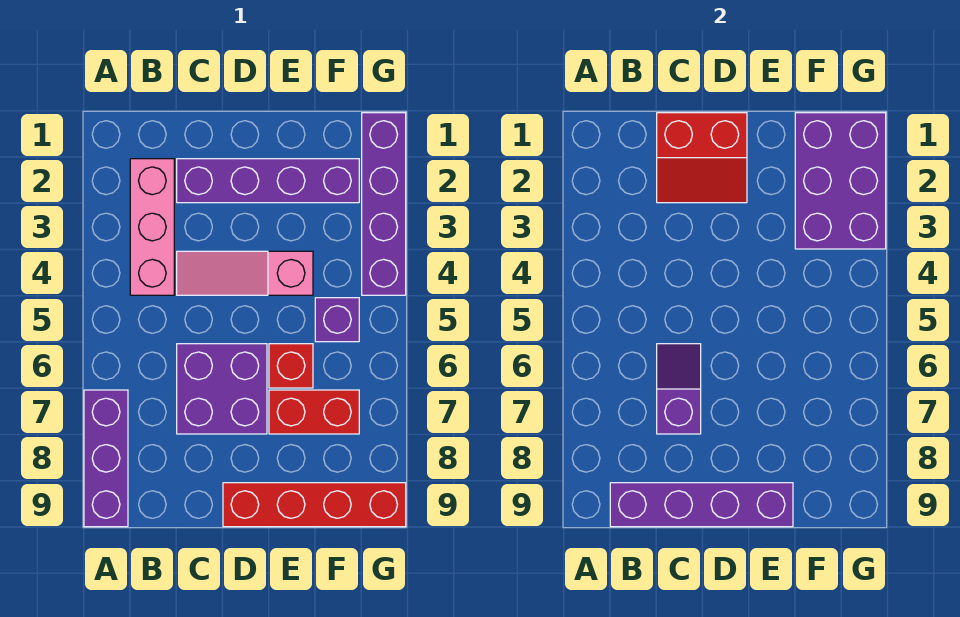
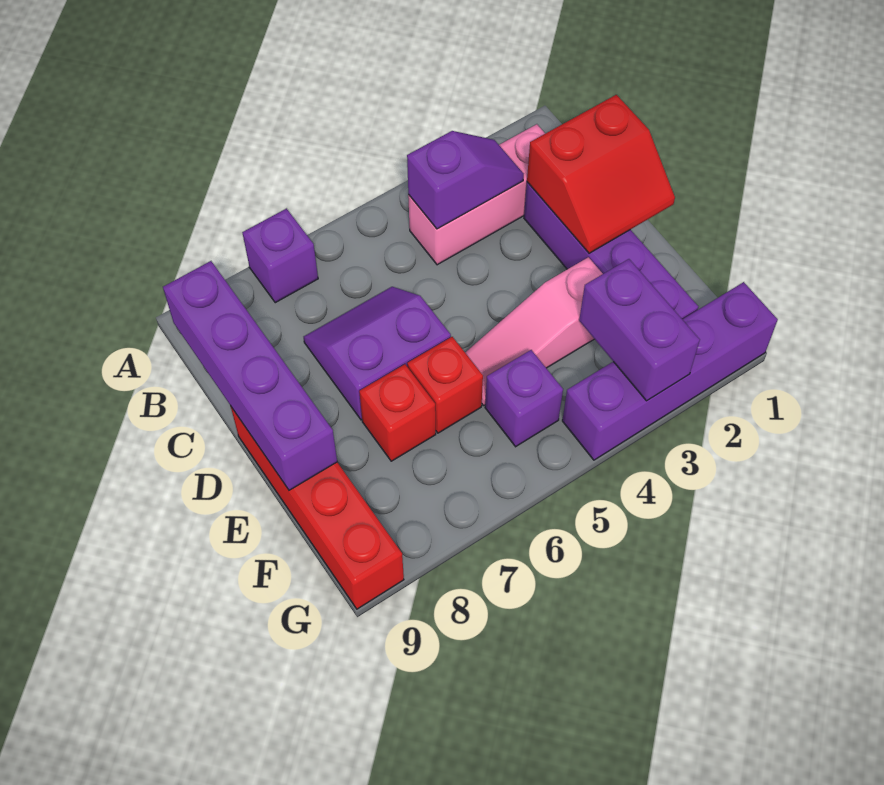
purple 1x3 brick [84,390,128,527] -> purple 1x1 brick [242,209,318,303]
red 2x2 slope [657,113,747,203] -> red 2x2 slope turned to [527,95,675,253]
pink 1x3 slope [177,251,313,295] -> pink 1x3 slope turned to [465,257,603,405]
purple 2x2 brick [177,344,267,434] -> purple 2x2 slope [304,287,451,420]
purple 1x2 slope [657,344,701,434] -> purple 1x2 slope moved to [407,131,524,229]
red 1x2 brick [269,390,359,434] -> red 1x1 brick [359,364,436,461]
purple 2x3 brick [795,113,886,249] -> purple 1x2 brick [579,259,700,401]

